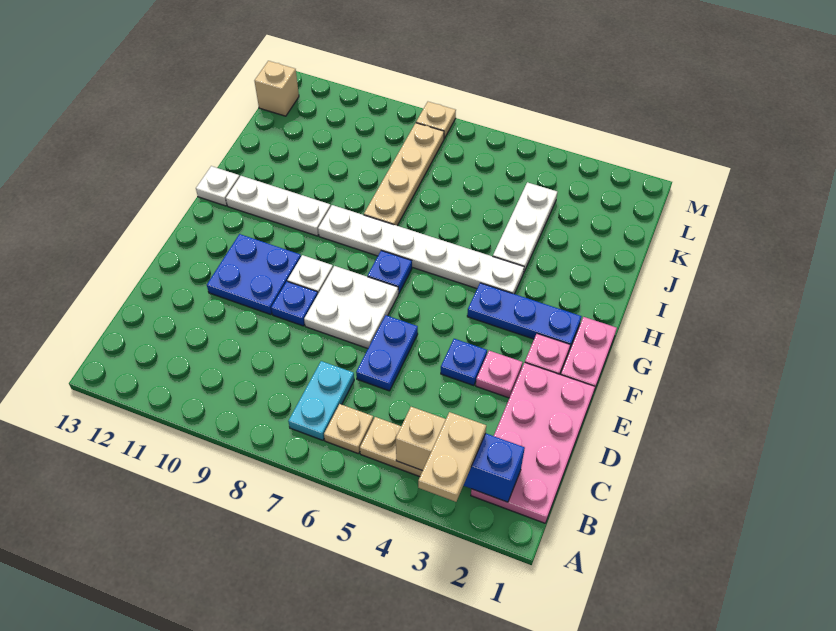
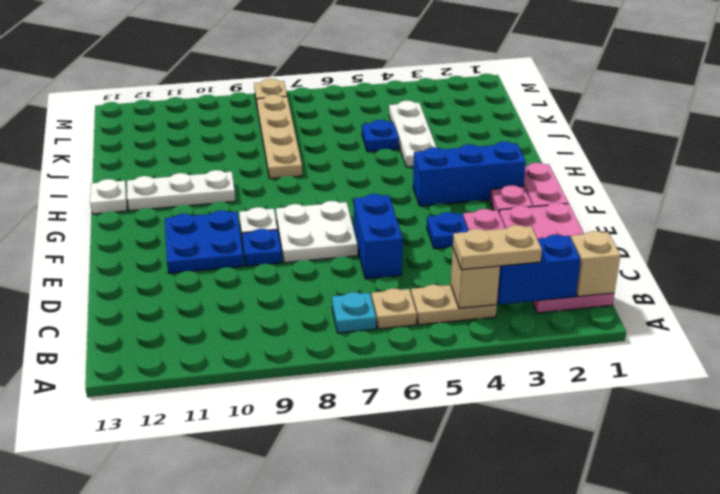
tan 1x2 plate [418,412,486,502] -> tan 1x2 plate turned to [453,225,542,270]
cyan 1x2 plate [288,361,354,440] -> cyan 1x1 plate [332,292,376,333]
blue 1x2 plate [356,315,418,391] -> blue 1x2 brick [354,194,403,279]
blue 1x3 plate [467,283,581,348] -> blue 1x3 brick [413,142,526,206]
blue 1x1 plate [367,251,412,294] -> blue 1x1 plate moved to [362,120,399,152]
white 1x6 plate [318,205,524,294] -> none
tan 1x1 brick [255,61,299,116] -> tan 1x1 brick moved to [571,231,620,297]

